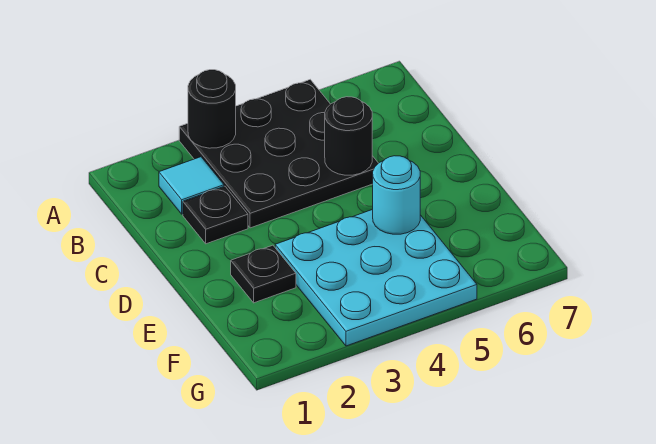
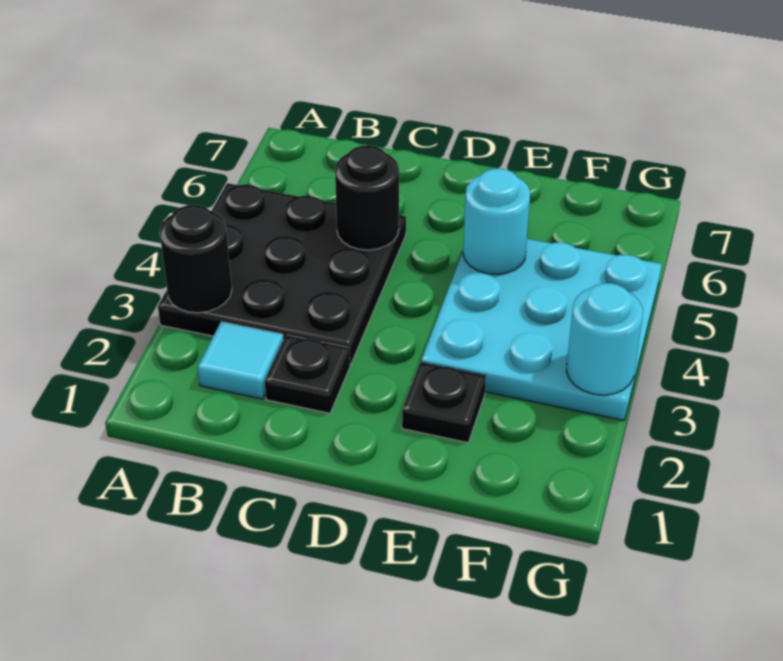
none -> cyan 1x1 round brick [566,283,643,395]

